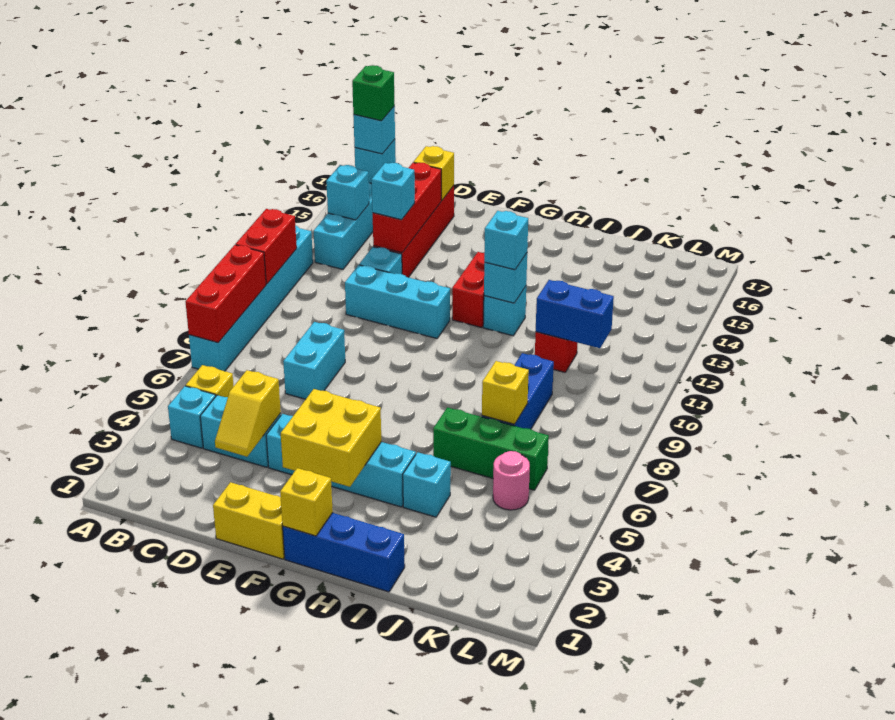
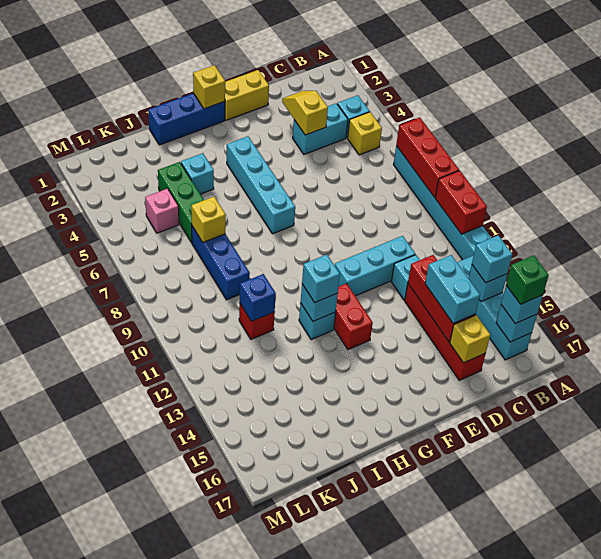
cyan 1x2 brick [283,322,345,399] -> cyan 1x2 brick moved to [425,255,480,323]
cyan 1x1 brick [372,163,415,220] -> cyan 1x1 brick moved to [472,235,512,283]
cyan 1x4 brick [266,414,416,507] -> cyan 1x4 brick turned to [227,136,295,234]
yellow 2x2 brick [281,389,381,487] -> none
green 1x3 brick [433,407,549,490] -> green 1x3 brick turned to [158,162,204,243]
blue 1x2 brick [536,280,614,348] -> blue 1x1 brick [240,274,276,321]
pink 1x1 round brick [493,451,530,510] -> pink 1x1 brick [145,189,179,233]

